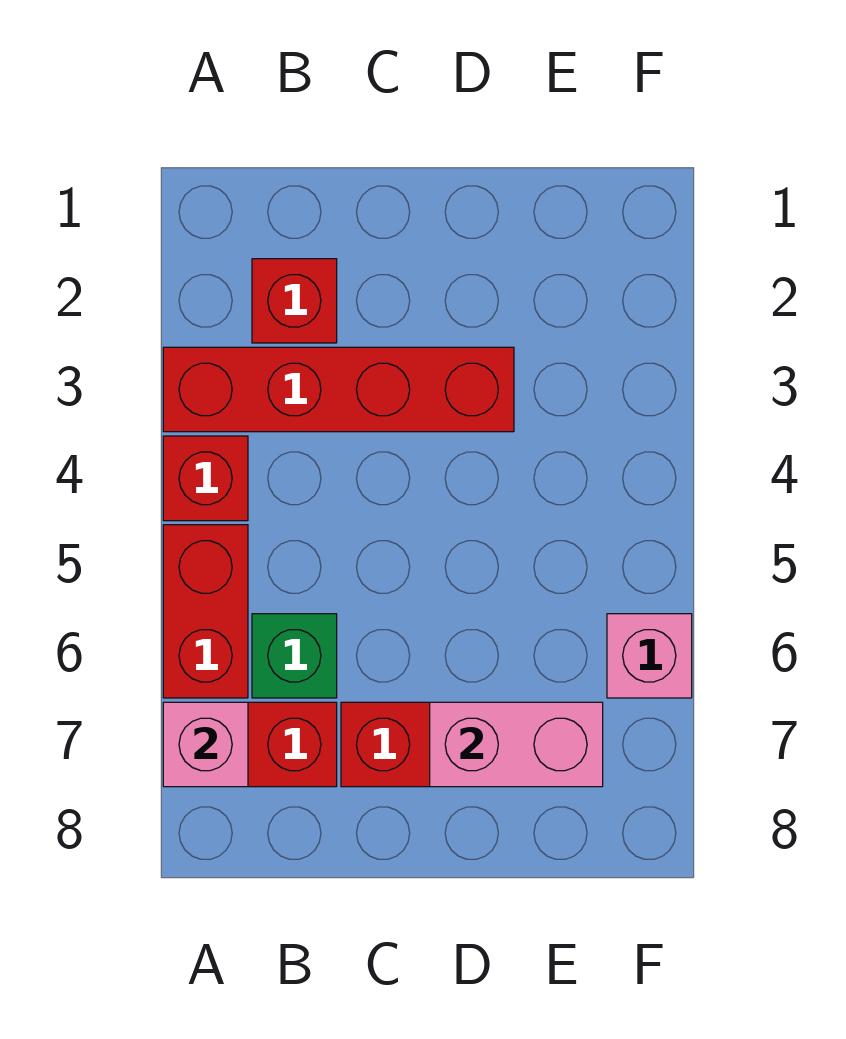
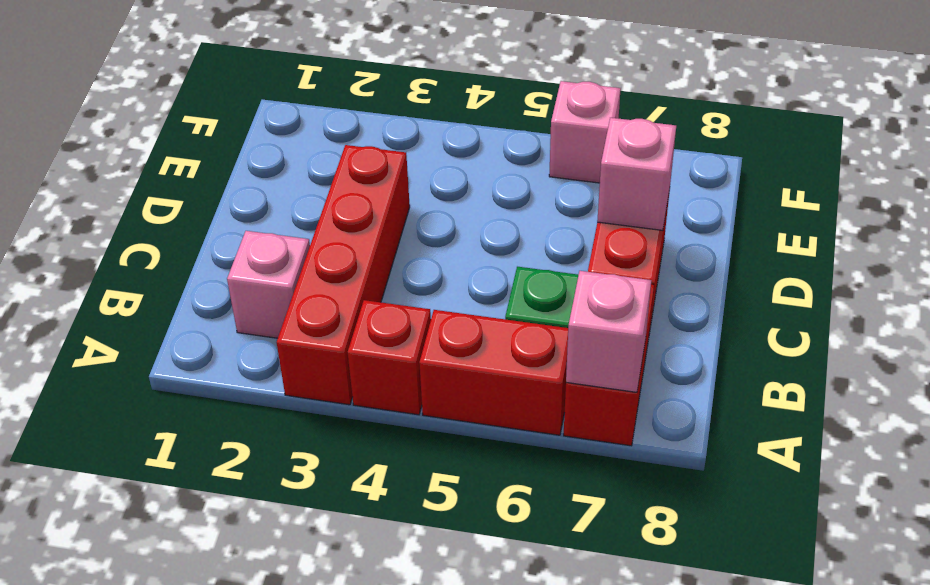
red 1x1 brick [252,259,337,343] -> pink 1x1 brick [227,231,310,338]
pink 1x2 brick [430,702,603,787] -> pink 1x1 brick [597,118,676,230]

